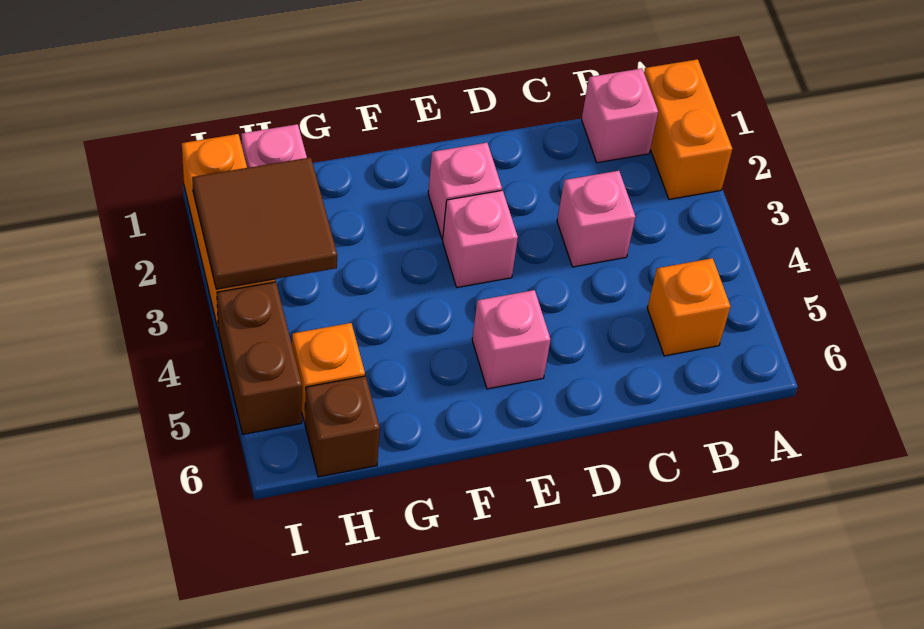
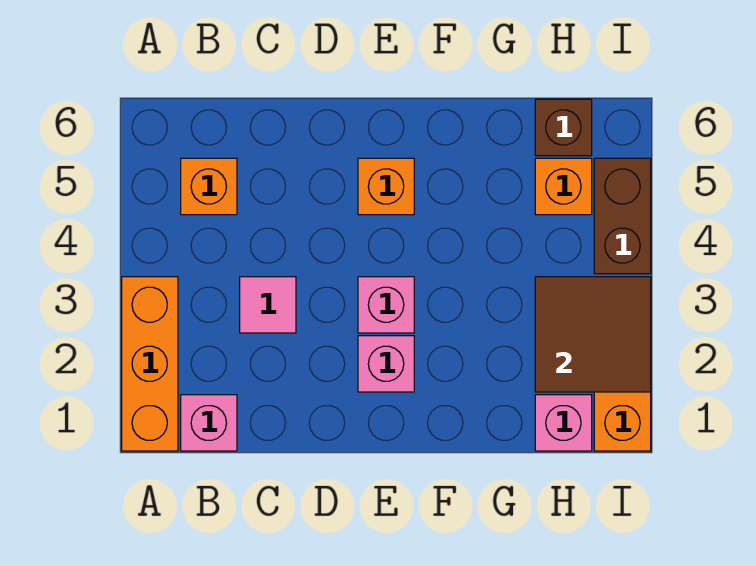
orange 1x2 brick [644,59,732,199] -> orange 1x3 brick [122,277,178,451]
pink 1x1 brick [557,171,635,267] -> pink 1x1 tile [240,277,296,333]
pink 1x1 brick [472,290,551,389] -> orange 1x1 brick [358,158,414,215]

